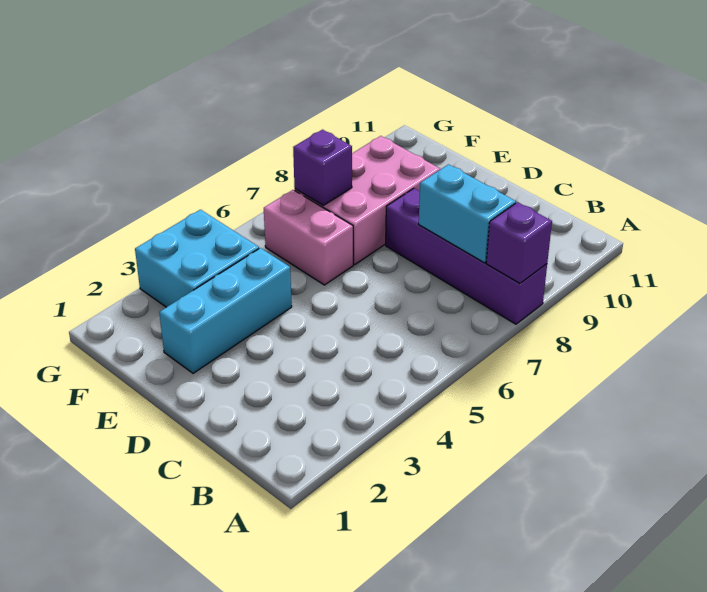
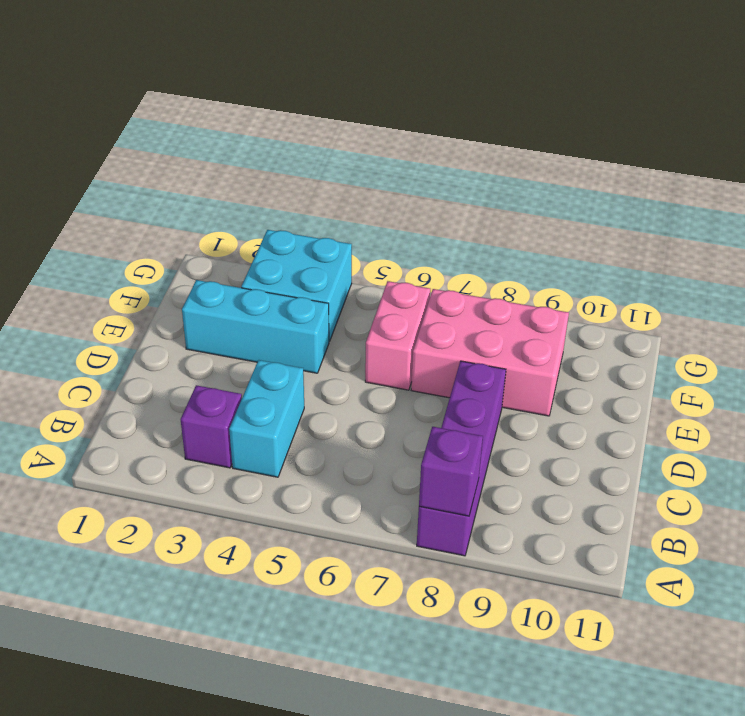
cyan 1x2 brick [419,164,516,263] -> cyan 1x2 brick moved to [229,360,304,477]
purple 1x1 brick [293,130,352,205] -> purple 1x1 brick moved to [181,385,242,468]

